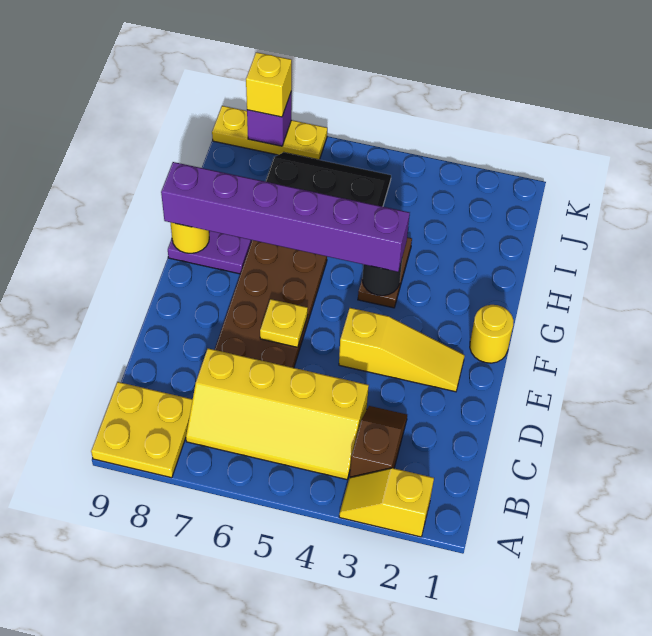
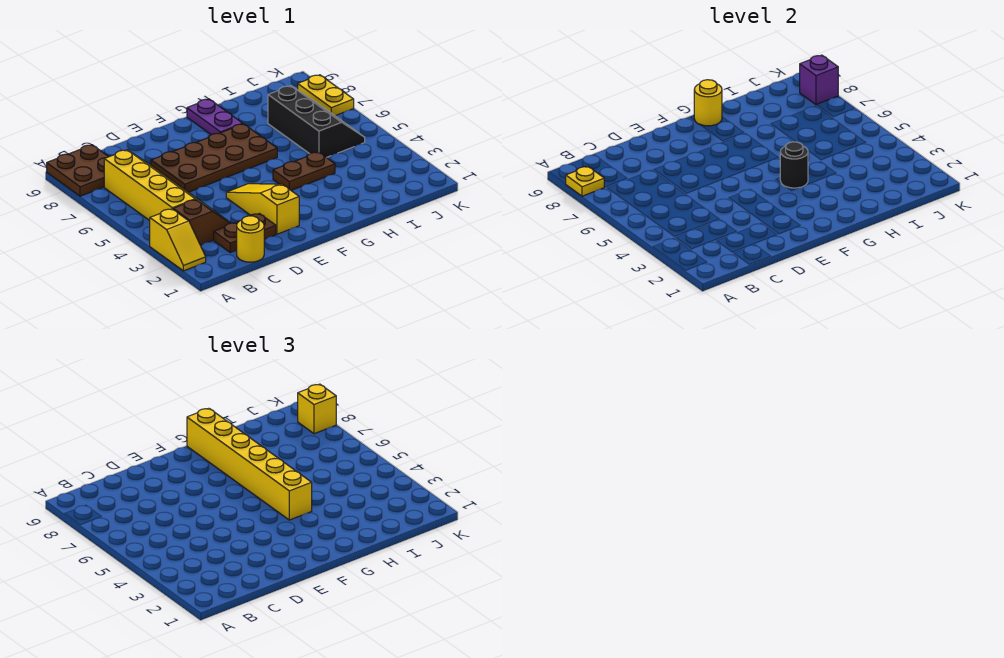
yellow 1x2 slope [339,468,434,537] -> yellow 1x2 slope turned to [150,209,206,271]
yellow 2x2 plate [91,382,193,478] -> brown 2x2 plate [47,145,108,196]
yellow 2x4 slope [186,348,369,479] -> yellow 2x4 slope turned to [104,150,211,220]
none -> brown 1x2 plate [214,214,276,252]
yellow 1x3 slope [339,308,465,392] -> yellow 1x3 slope turned to [226,184,299,234]
yellow 1x1 plate [260,299,308,347] -> yellow 1x1 plate moved to [566,167,604,196]
yellow 1x1 round brick [470,305,514,363] -> yellow 1x1 round brick moved to [237,216,264,262]
purple 1x6 brick [161,162,410,272] -> yellow 1x6 brick [187,409,312,520]
yellow 1x3 plate [212,106,327,160] -> yellow 1x2 plate [298,75,354,116]

